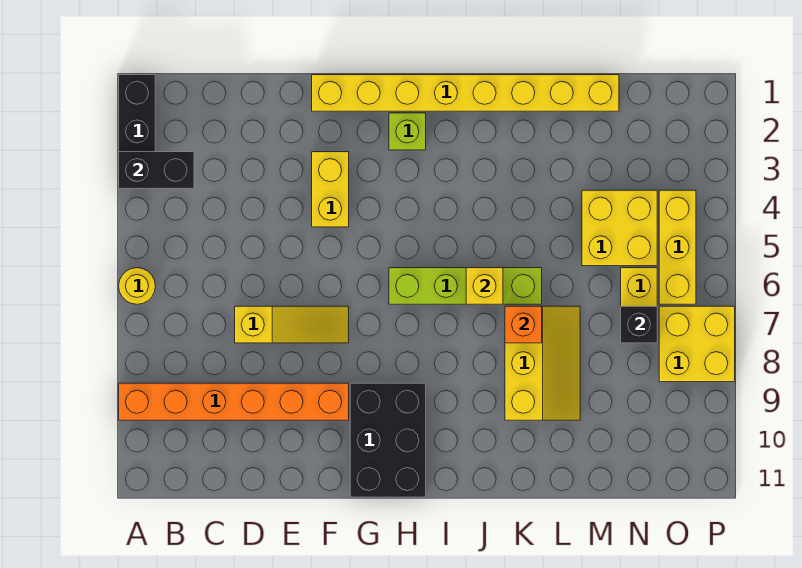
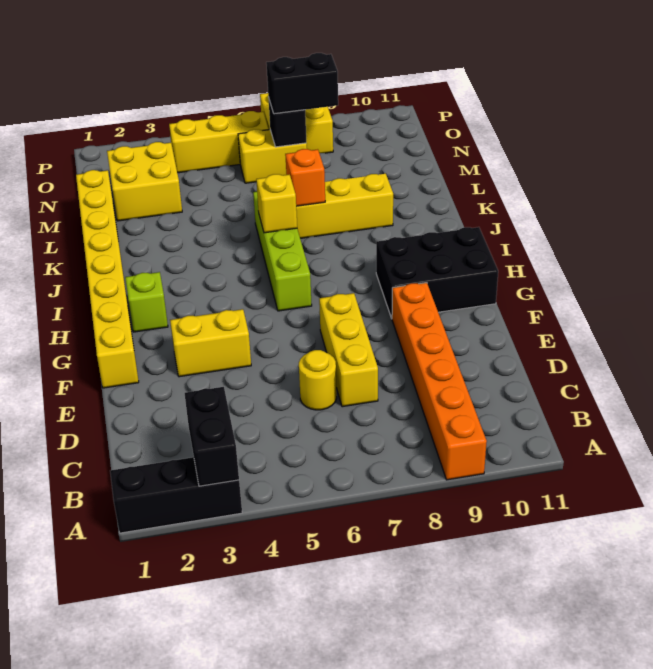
yellow 1x1 round brick [119,268,155,304] -> yellow 1x1 round brick moved to [299,350,337,410]
yellow 1x3 slope [235,306,349,343] -> yellow 1x3 brick [319,293,378,407]
yellow 2x2 brick [582,190,657,266] -> yellow 2x2 brick moved to [107,142,182,221]
none -> black 1x2 brick [266,53,338,114]

